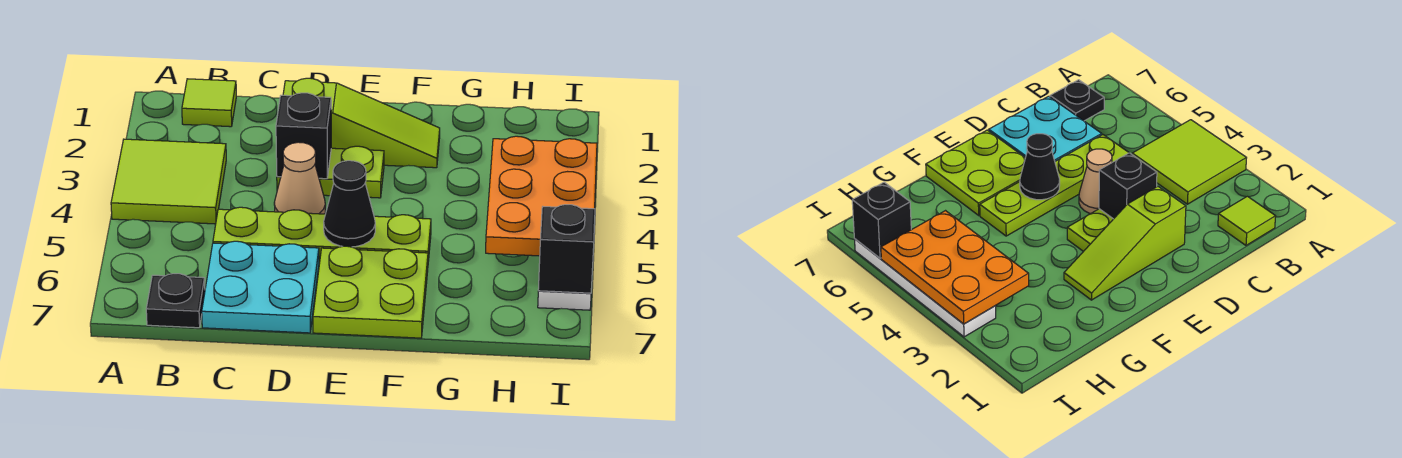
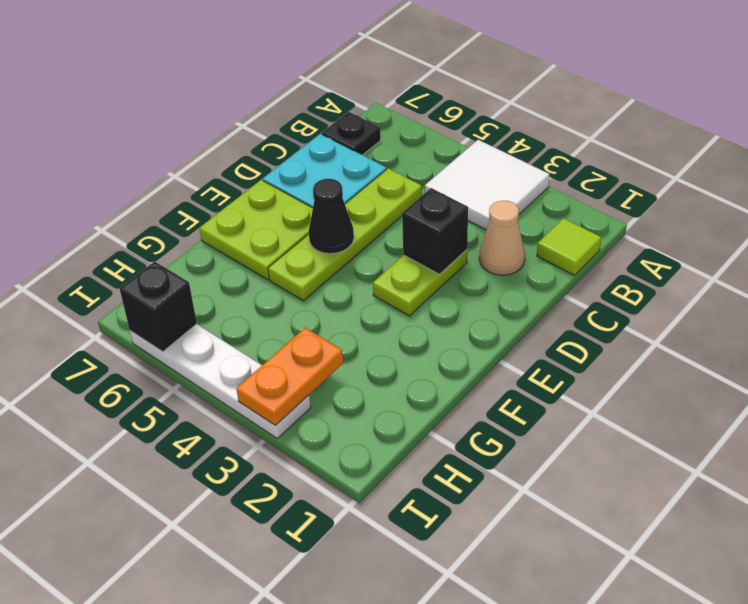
lime 2x2 tile [111,139,226,224] -> white 2x2 tile [425,140,549,230]
lime 1x3 slope [283,78,440,168] -> none
tan 1x1 cone [274,142,325,214] -> tan 1x1 cone moved to [479,201,525,275]
orange 2x3 plate [486,136,597,256] -> orange 1x2 plate [236,328,343,426]

